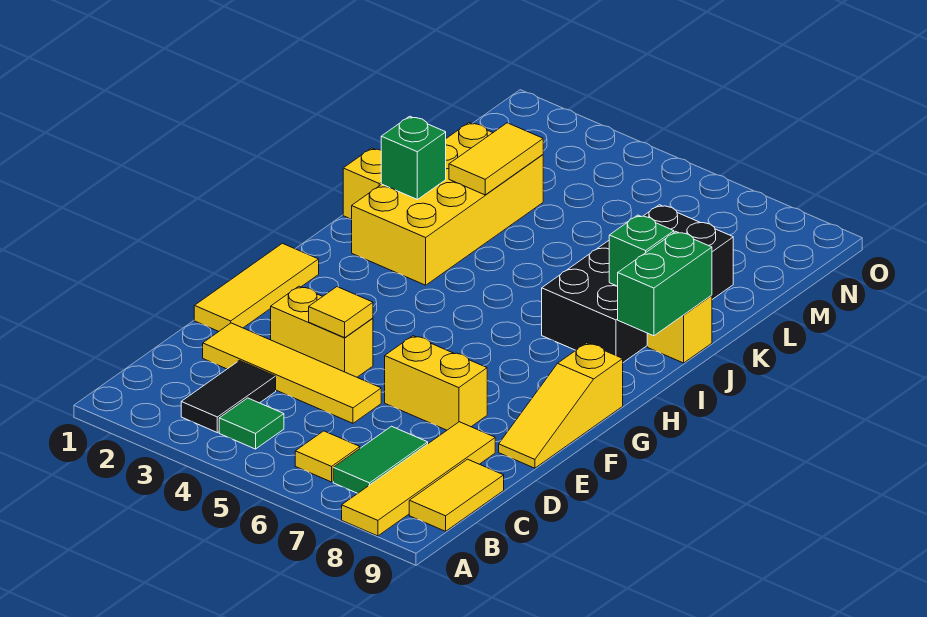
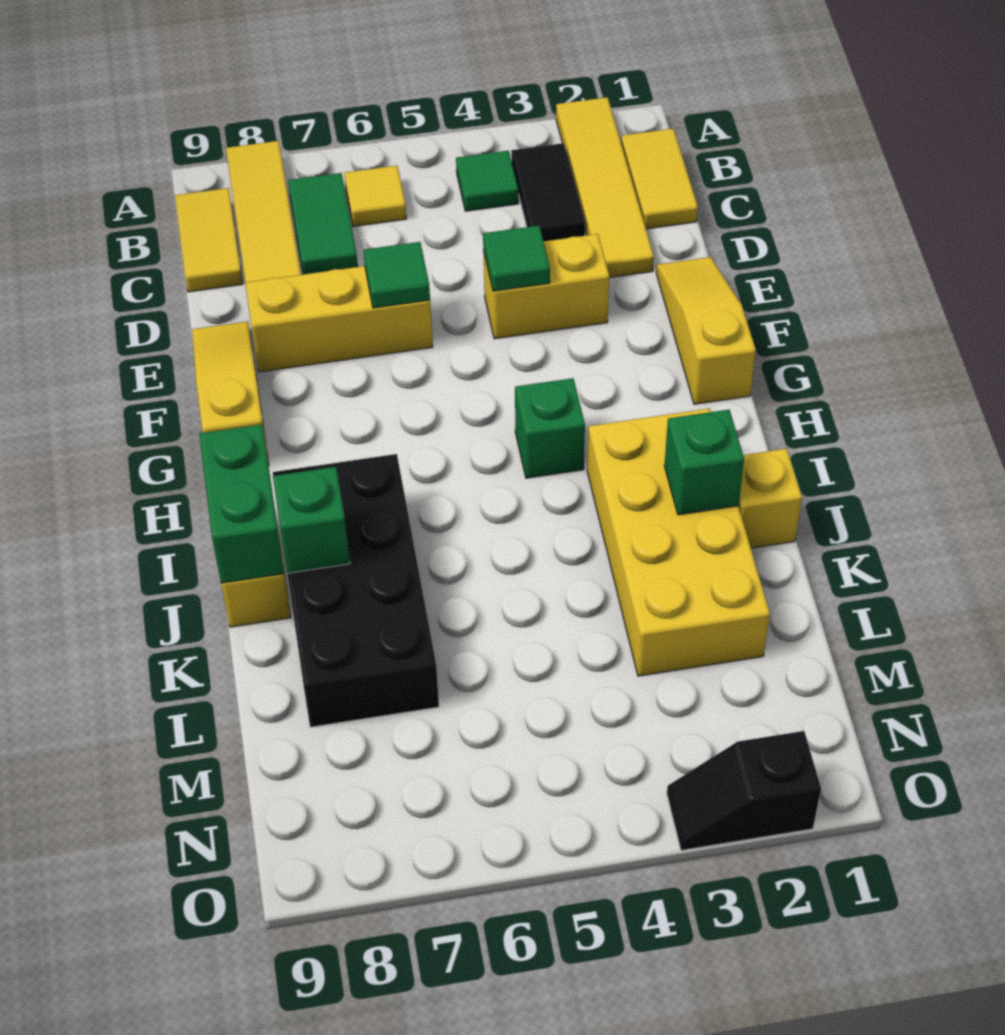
yellow 1x4 tile [203,323,381,423] -> yellow 1x4 tile turned to [556,97,654,278]
yellow 1x3 tile [194,243,319,332] -> yellow 1x3 slope [656,257,756,404]
yellow 1x1 tile [309,287,373,338] -> green 1x1 tile [483,226,550,291]
yellow 1x2 brick [385,336,487,430] -> yellow 1x3 brick [245,266,433,372]
none -> green 1x1 tile [363,242,430,308]
none -> green 1x1 brick [515,378,585,478]
yellow 1x2 tile [449,123,543,195] -> yellow 1x2 tile moved to [621,129,698,229]
none -> black 1x2 slope [667,731,821,850]

